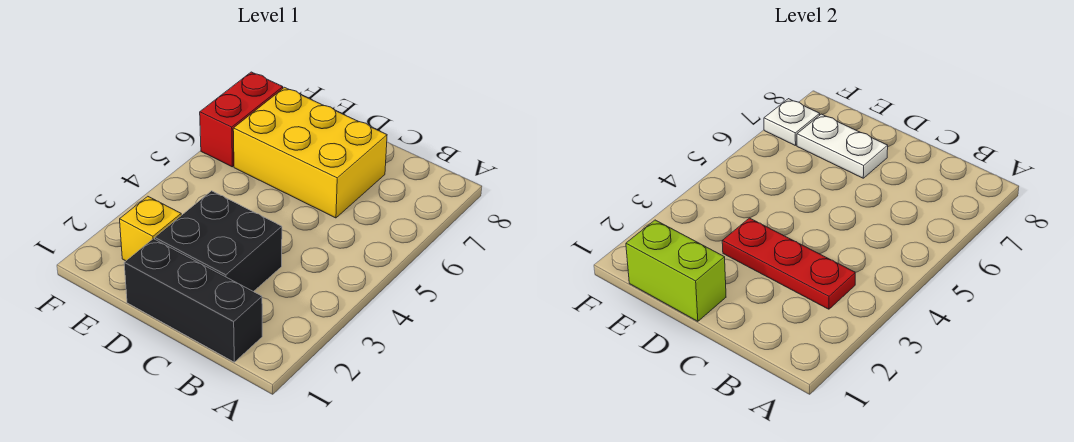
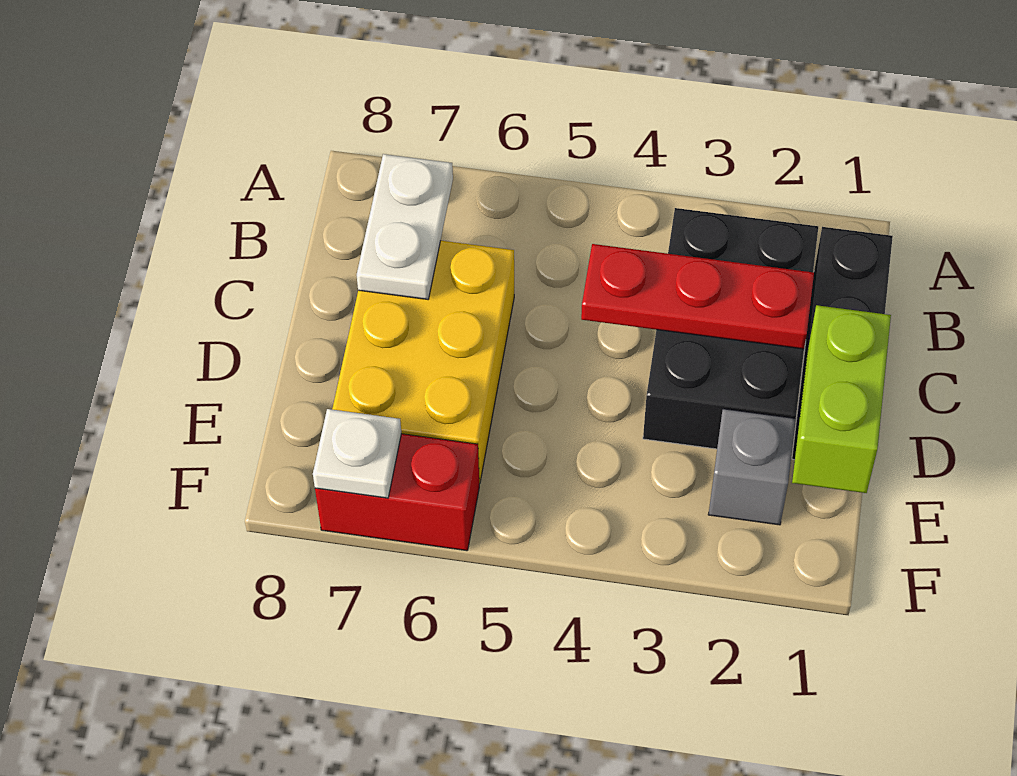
red 1x3 plate [722,218,855,309] -> red 1x3 plate turned to [581,244,814,349]
black 2x2 brick [155,191,282,292] -> black 2x3 brick [643,208,818,449]
white 1x2 plate [797,114,888,178] -> white 1x2 plate moved to [357,154,453,299]
yellow 1x1 brick [120,196,181,261] -> grey 1x1 brick [708,409,796,525]

